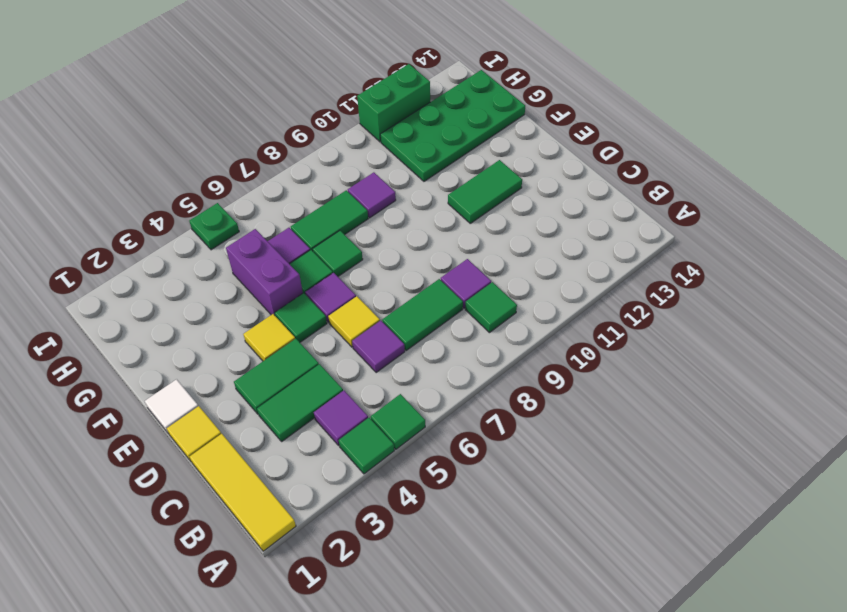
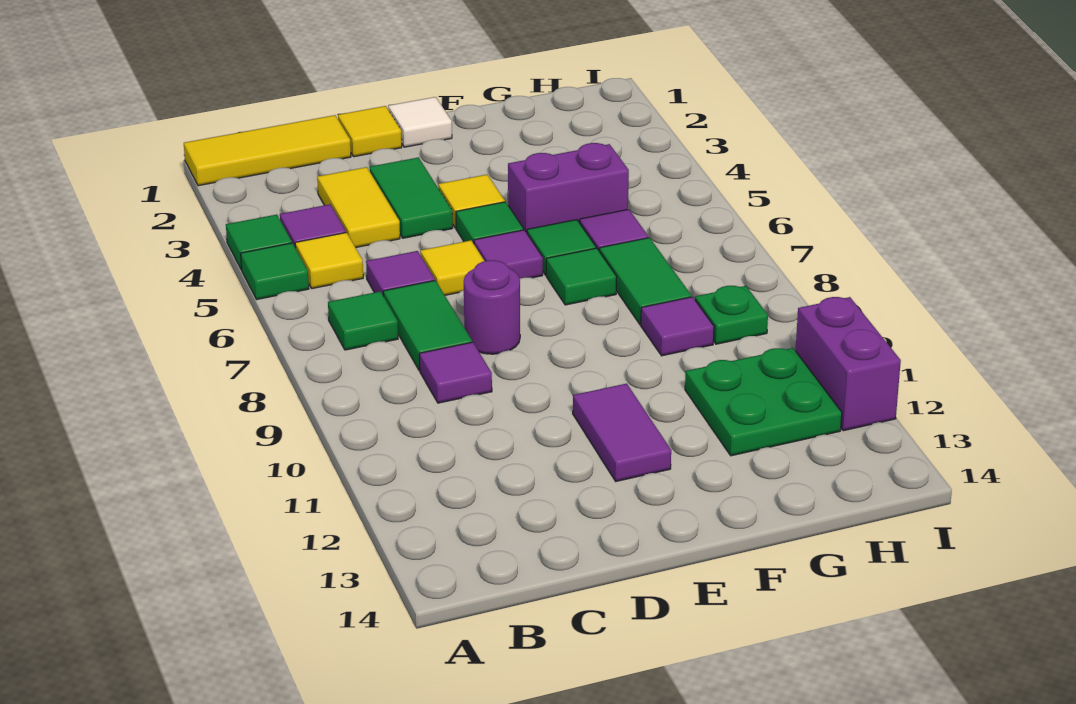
none -> yellow 1x1 tile [295,233,363,289]
green 1x1 tile [465,282,517,333] -> green 1x1 tile moved to [328,291,398,350]
green 1x2 tile [257,364,343,441] -> yellow 1x2 tile [317,167,400,248]
none -> purple 1x1 round brick [464,260,520,354]
green 1x2 tile [448,160,522,223] -> purple 1x2 tile [573,384,671,481]
green 2x4 plate [380,70,525,181] -> green 2x2 plate [685,348,842,456]
green 1x1 plate [189,203,239,250] -> green 1x1 plate moved to [695,286,768,344]
green 1x2 brick [357,64,430,142] -> purple 1x2 brick [796,297,901,431]

